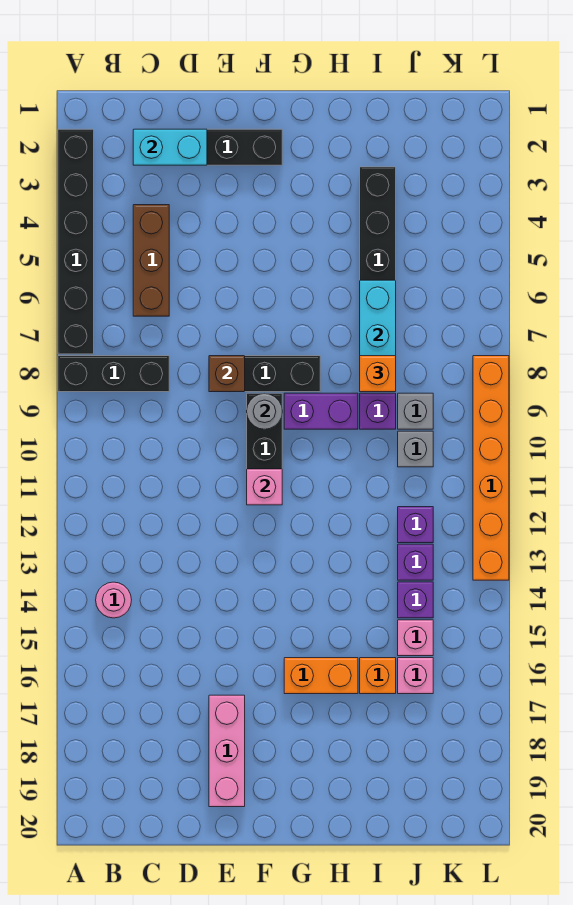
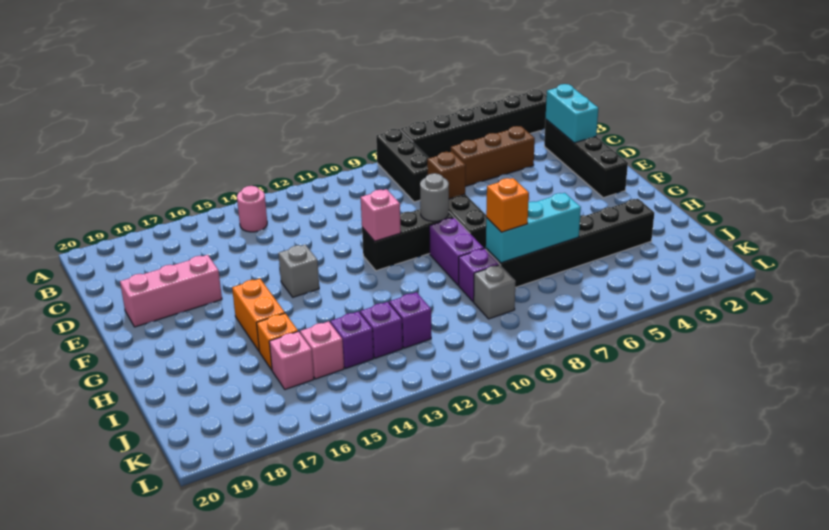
grey 1x1 brick [398,431,433,467] -> grey 1x1 brick moved to [278,245,319,297]
orange 1x6 brick [473,356,509,580] -> none

